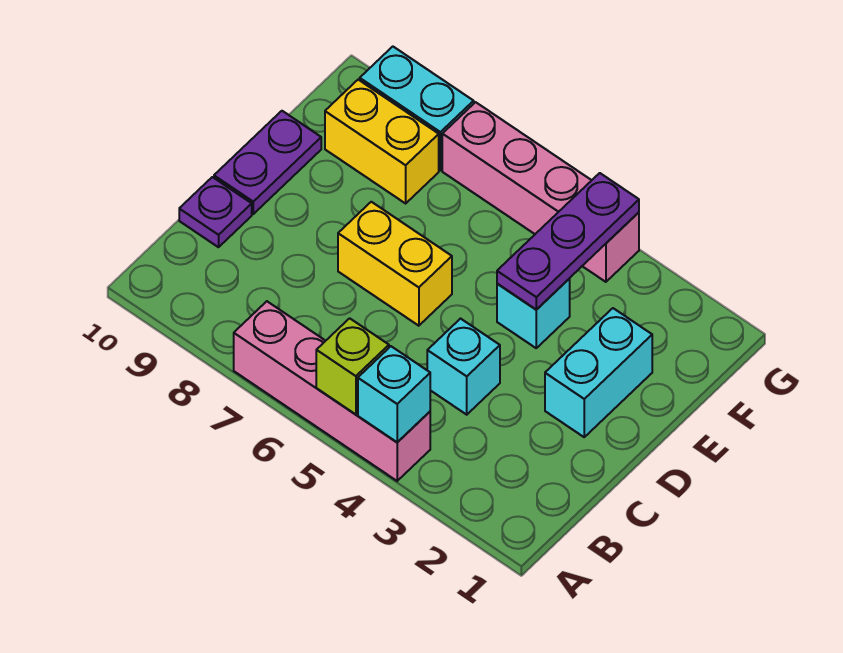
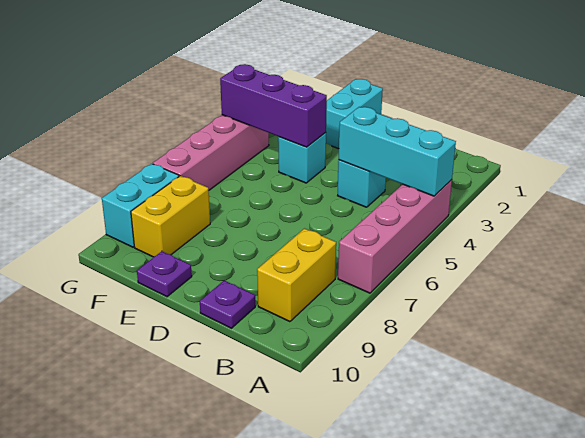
cyan 1x1 brick [358,346,430,442] -> cyan 1x3 brick [339,107,456,196]
lime 1x1 brick [316,318,389,415] -> none
cyan 1x2 brick [545,308,652,437] -> cyan 1x2 brick turned to [326,79,383,149]
yellow 1x2 brick [338,202,452,326] -> yellow 1x2 brick moved to [257,229,336,322]
purple 1x2 plate [214,111,321,214] -> purple 1x1 plate [137,251,192,297]
purple 1x3 plate [497,173,639,310] -> purple 1x3 brick [220,64,327,147]

